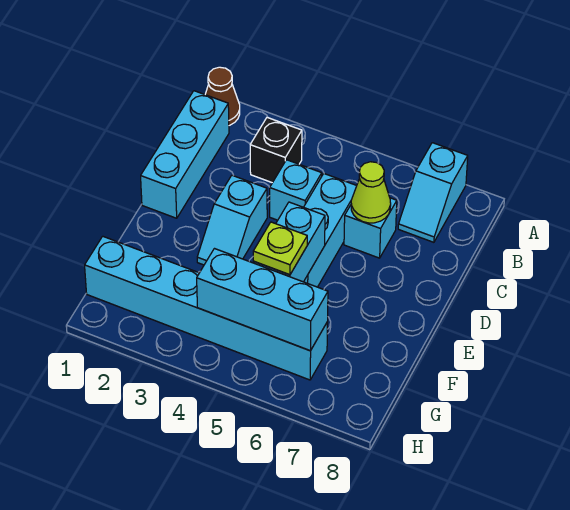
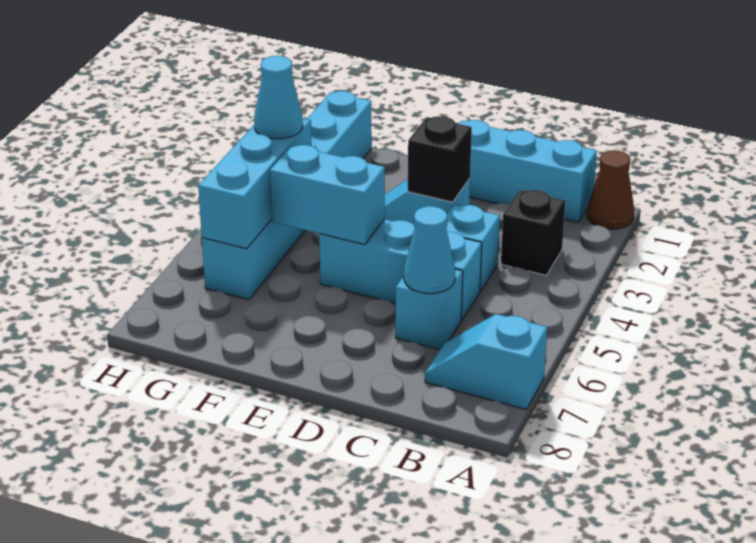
lime 1x1 cone [351,162,391,223] -> cyan 1x1 cone [404,206,455,294]
none -> black 1x1 brick [408,116,472,202]
lime 1x1 plate [253,222,307,275] -> none
none -> cyan 1x1 cone [254,56,303,139]

